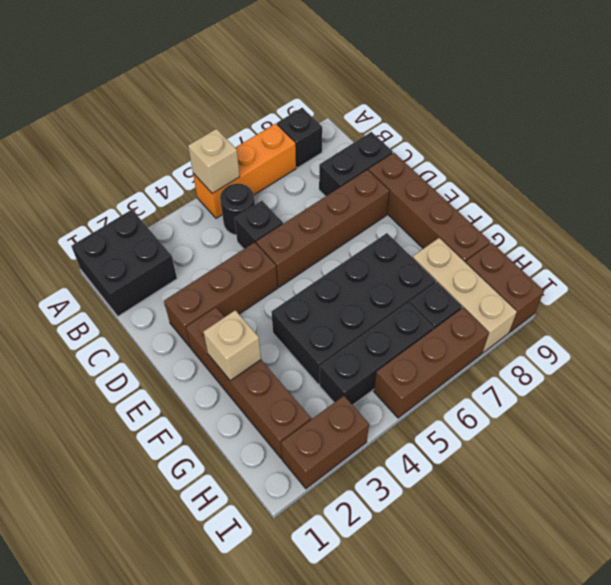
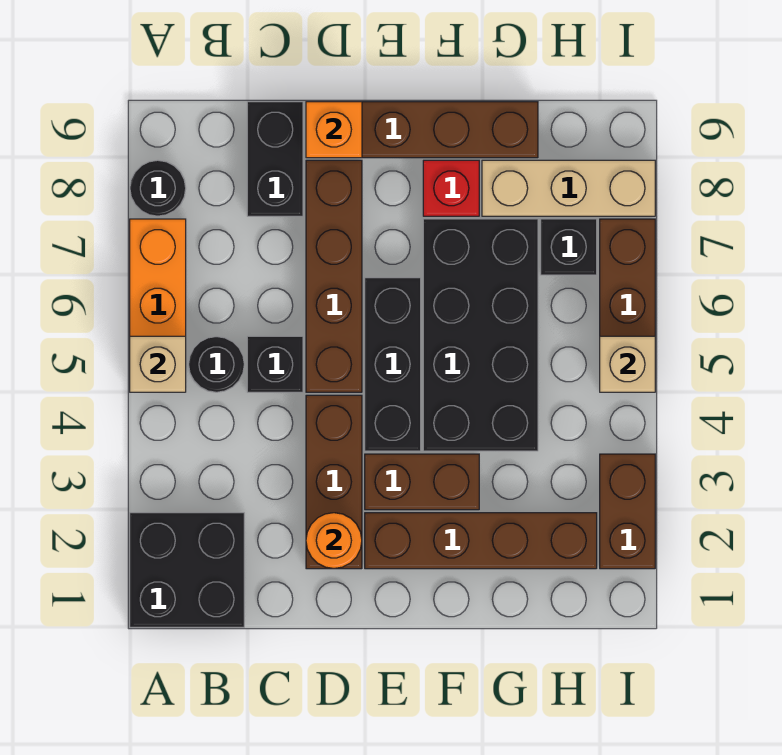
black 1x1 brick [277,108,322,168] -> black 1x1 round brick [130,160,186,216]
none -> orange 1x1 round brick [306,513,362,569]
none -> orange 1x1 brick [306,102,362,158]
tan 1x1 brick [203,310,261,381] -> tan 1x1 brick moved to [600,336,655,392]
none -> red 1x1 brick [423,160,479,216]
black 1x3 brick [320,302,433,405] -> black 1x3 brick moved to [365,278,421,451]
brown 1x2 brick [466,243,544,332] -> brown 1x2 brick moved to [365,454,479,510]

